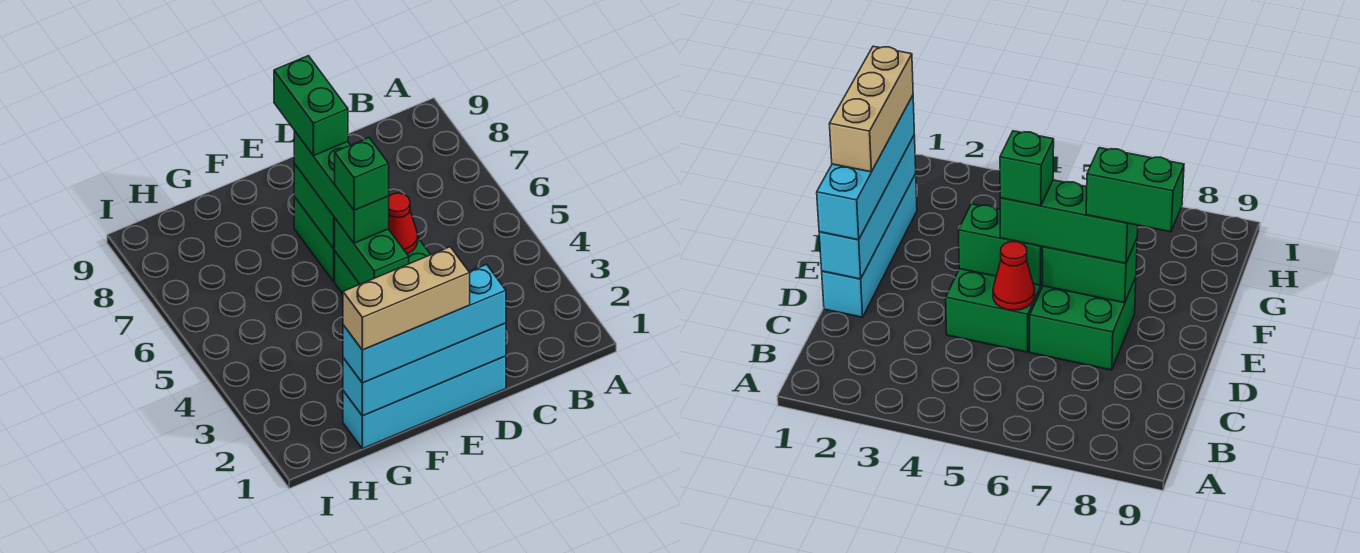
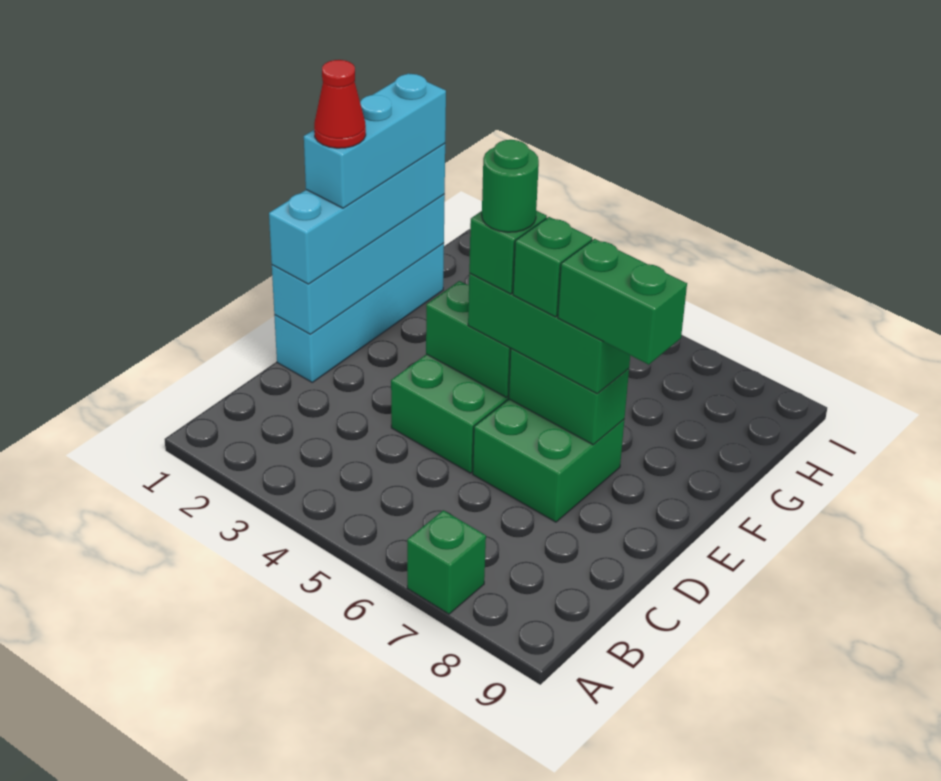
none -> green 1x1 brick [407,510,486,614]
red 1x1 cone [389,193,418,254] -> red 1x1 cone moved to [314,60,366,148]
tan 1x3 brick [343,247,470,350] -> cyan 1x3 brick [304,73,446,208]
none -> green 1x1 round brick [482,140,539,232]
none -> green 1x1 brick [513,217,592,317]

